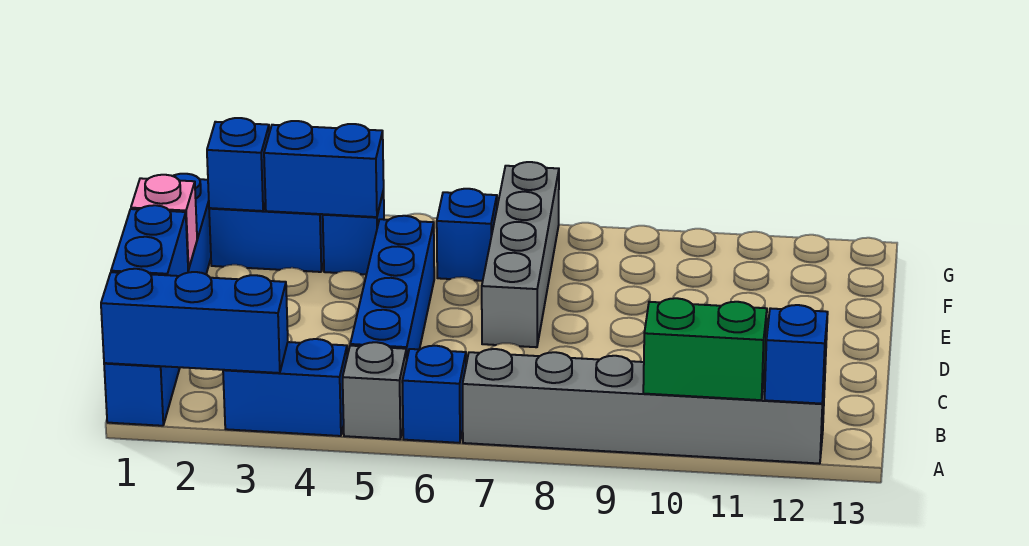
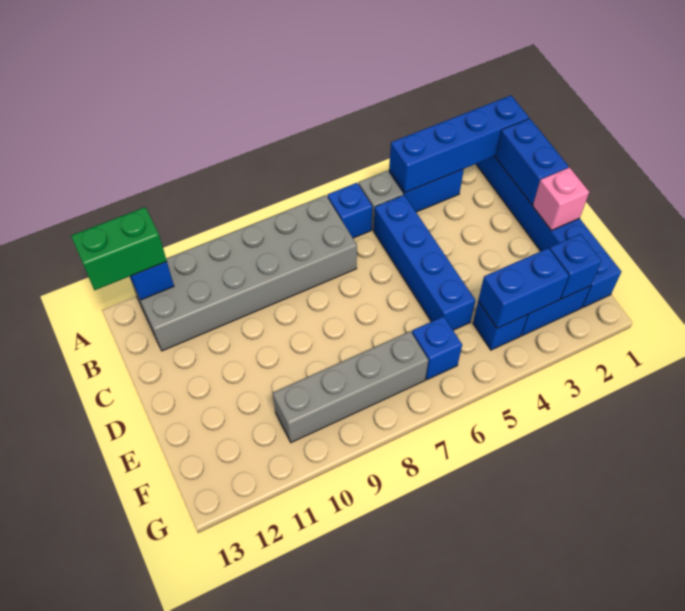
blue 1x3 brick [101,269,288,373] -> blue 1x4 brick [389,96,529,193]
grey 1x6 brick [463,349,825,464] -> grey 2x6 brick [130,195,357,351]
green 1x2 brick [643,298,767,400] -> green 1x2 brick moved to [71,207,167,290]
grey 1x4 brick [482,162,559,347] -> grey 1x4 brick turned to [273,331,428,443]

